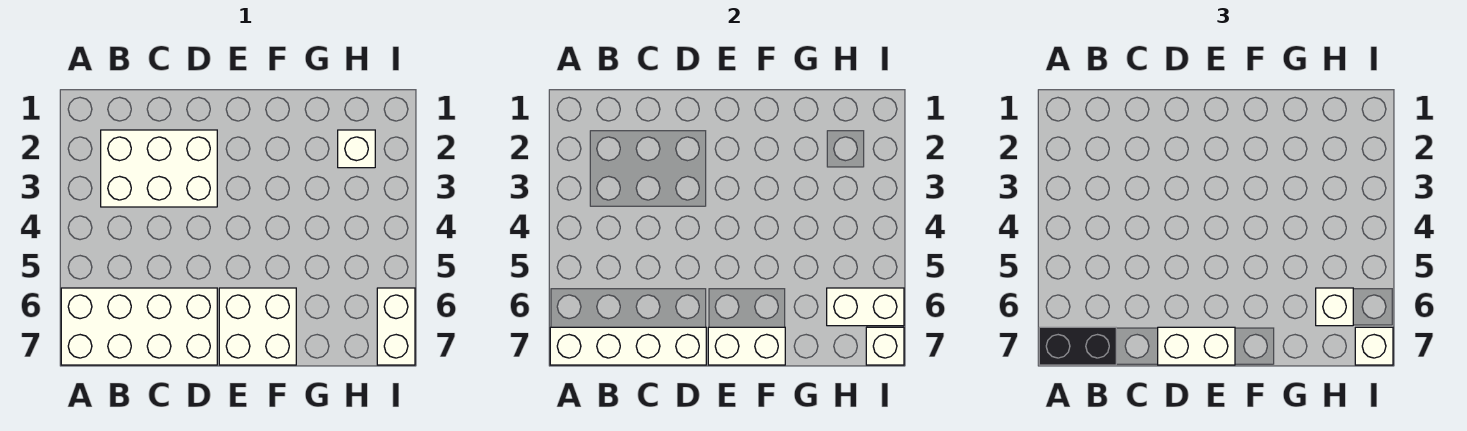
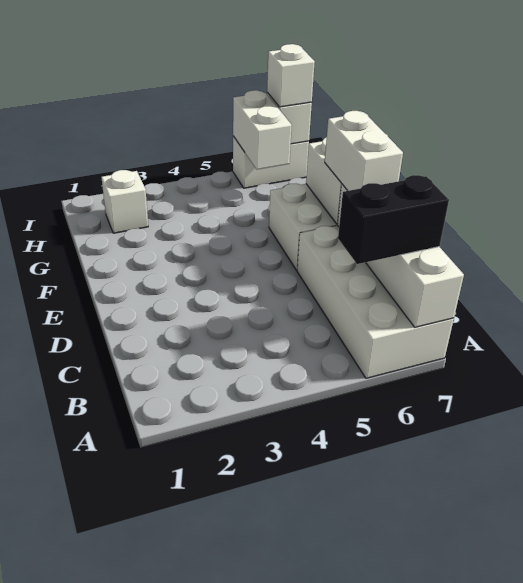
black 1x2 brick [1039,327,1116,365] -> black 1x2 brick turned to [338,175,449,264]
white 2x3 brick [101,130,217,207] -> none
white 1x1 brick [1316,288,1353,326] -> none

